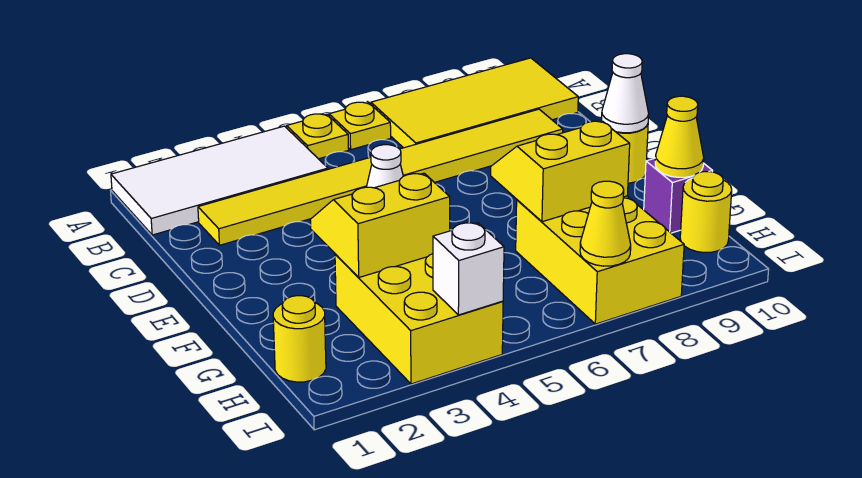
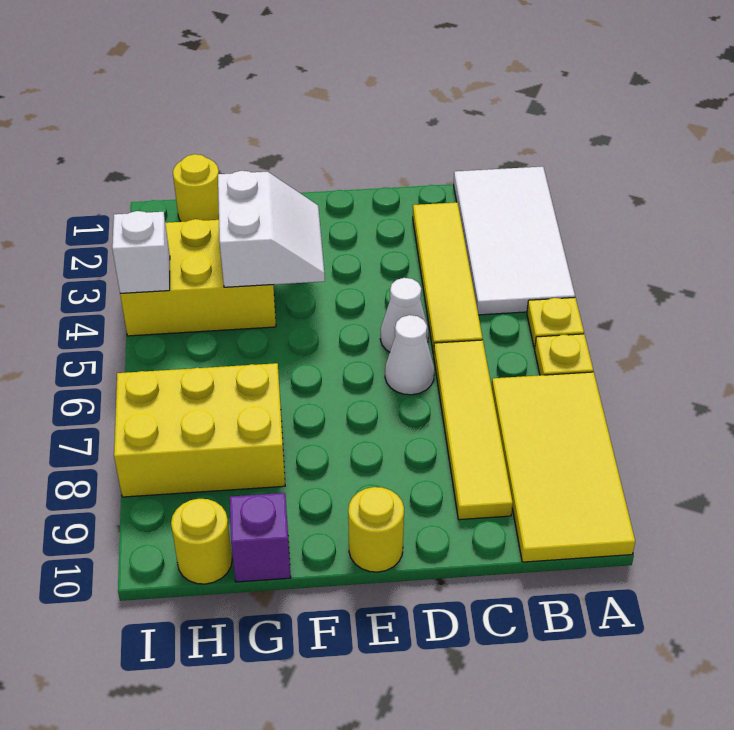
white 1x1 cone [602,54,649,133] -> white 1x1 cone moved to [385,315,434,395]
yellow 2x2 slope [310,173,450,277] -> white 2x2 slope [218,171,325,287]
yellow 2x2 slope [491,121,630,222] -> none
yellow 1x1 cone [655,96,704,177] -> none
yellow 1x1 cone [580,181,631,266] -> none

